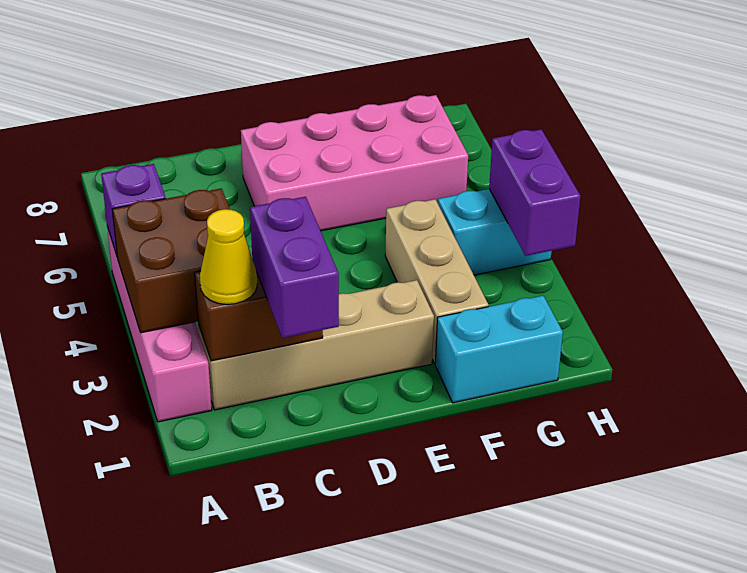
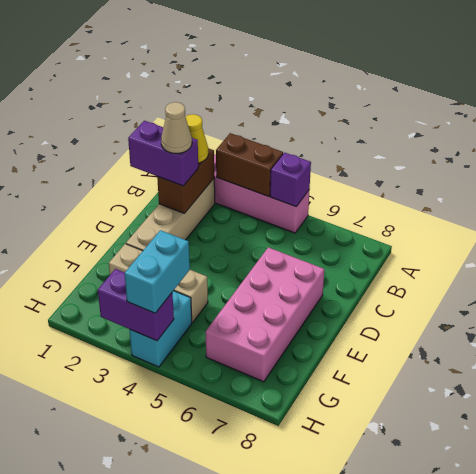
brown 2x2 brick [112,188,230,333] -> brown 1x2 brick [216,133,283,197]
none -> tan 1x1 cone [161,102,192,153]
cyan 1x2 brick [435,296,563,403] -> cyan 1x2 brick moved to [124,230,190,313]

